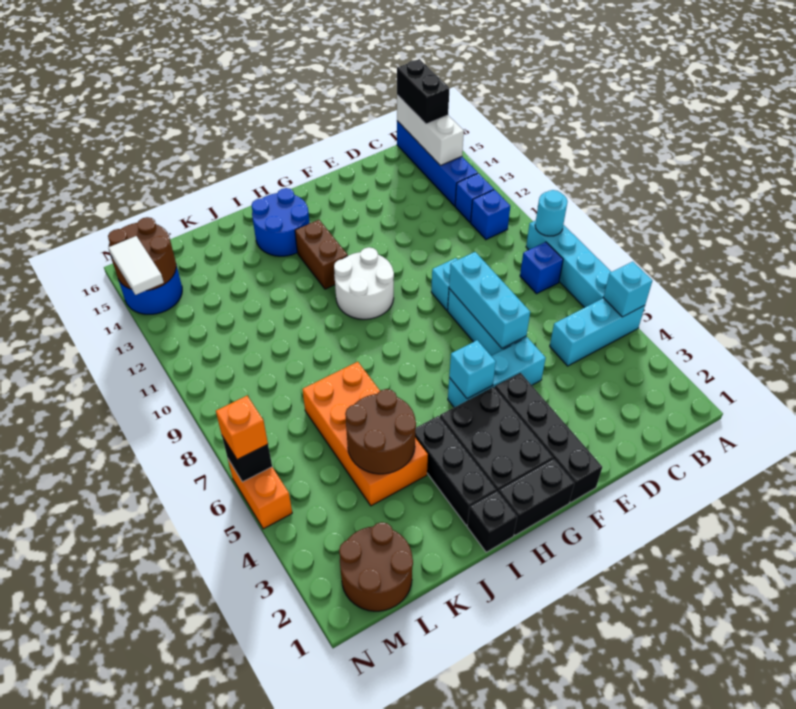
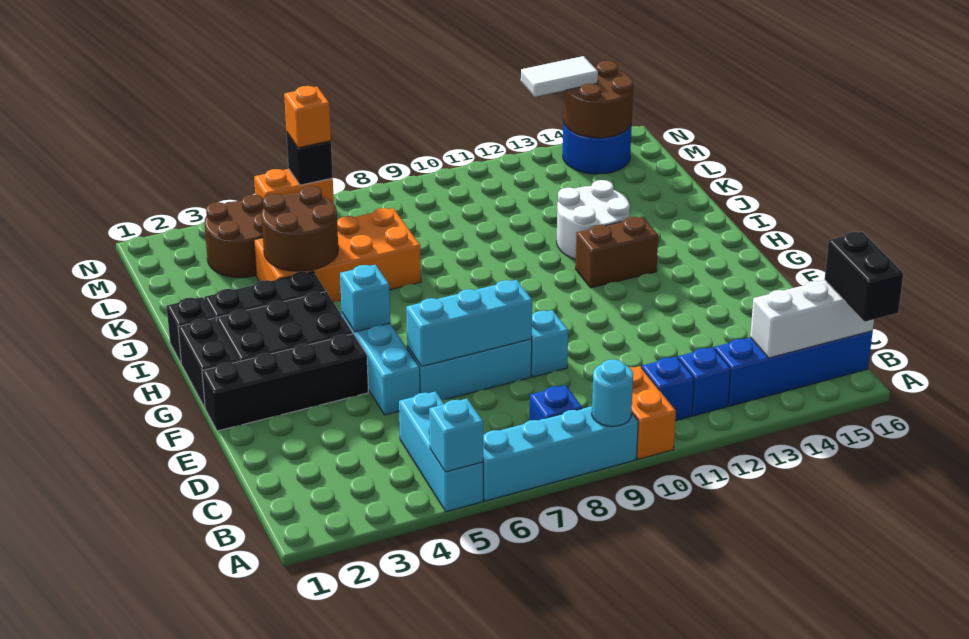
none -> orange 1x2 brick [629,366,676,459]
black 1x2 brick [397,59,450,124] -> black 1x2 brick turned to [825,232,903,322]
white 2x2 round brick [334,247,394,319] -> white 2x2 round brick moved to [557,180,630,259]
blue 2x2 round brick [252,188,309,256] -> none
brown 2x2 round brick [339,522,413,611] -> brown 2x2 round brick moved to [204,195,263,278]

